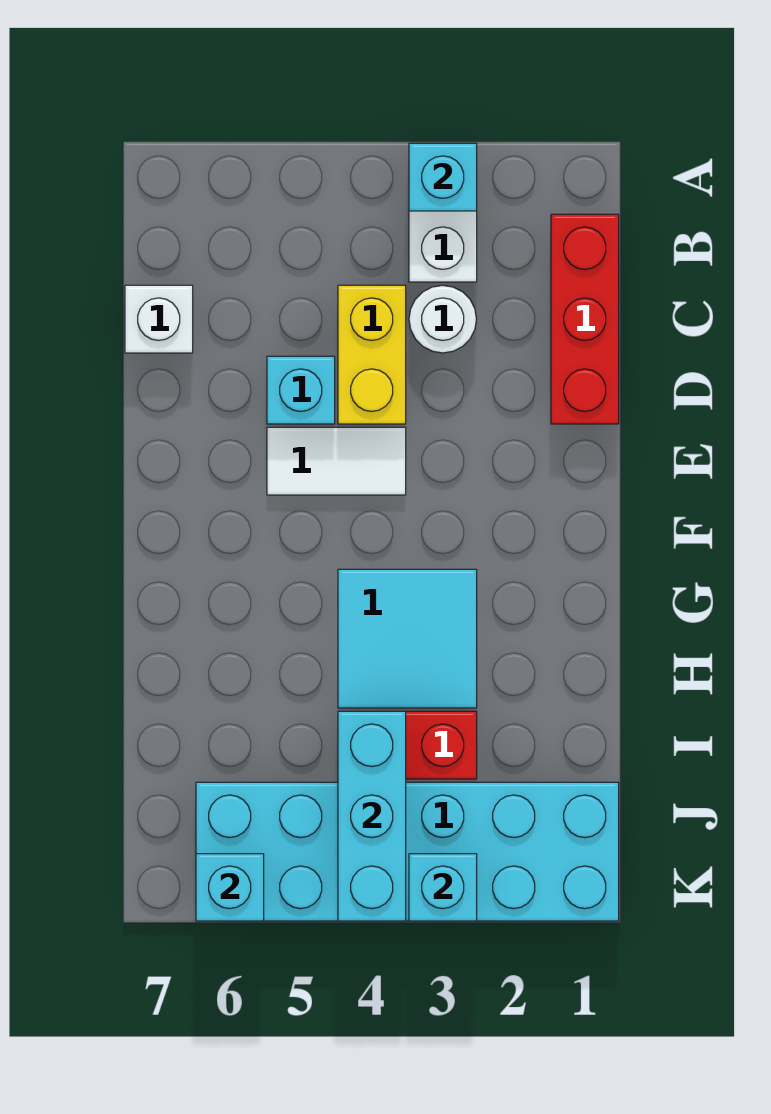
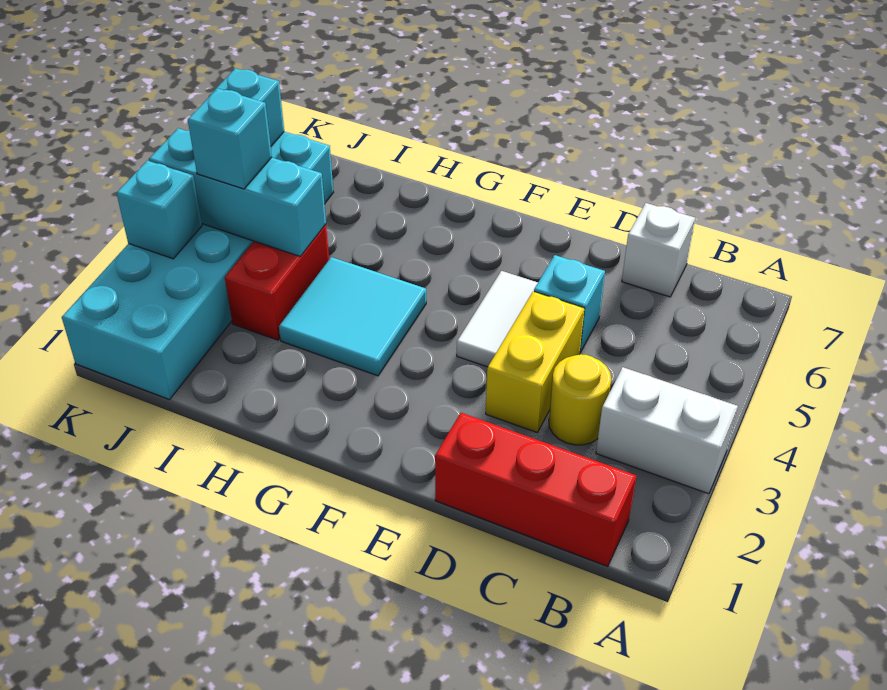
cyan 1x1 brick [409,143,477,211] -> cyan 1x1 brick moved to [188,88,272,189]
white 1x1 round brick [409,285,477,353] -> yellow 1x1 round brick [549,354,611,445]
yellow 1x2 brick [338,285,406,424] -> yellow 1x2 brick turned to [486,291,584,432]

